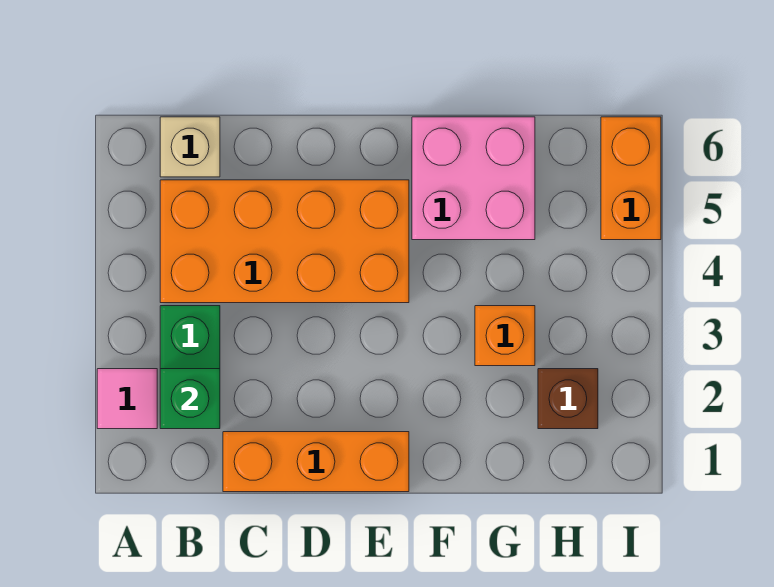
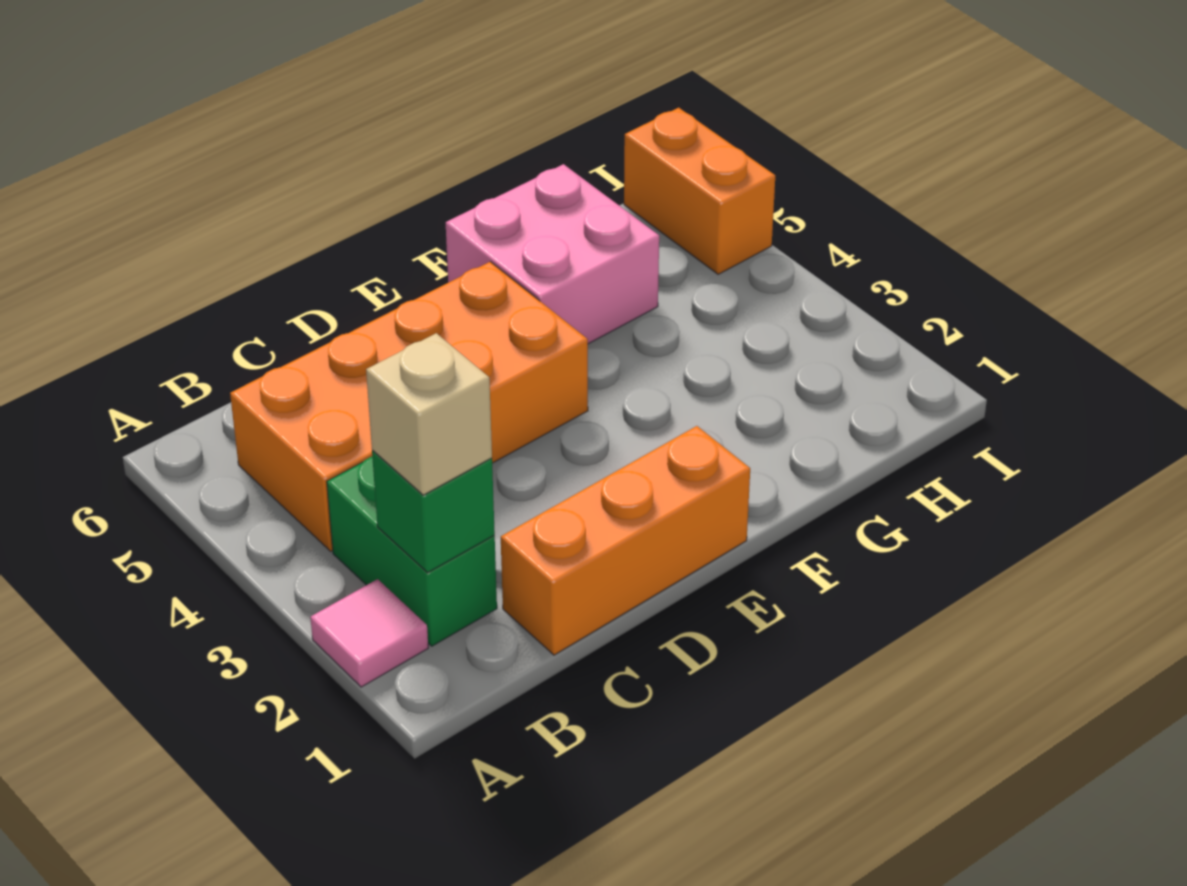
tan 1x1 brick [160,117,220,177] -> tan 1x1 brick moved to [366,333,492,495]
orange 1x1 brick [475,306,535,366] -> none
brown 1x1 brick [538,369,598,429] -> none

